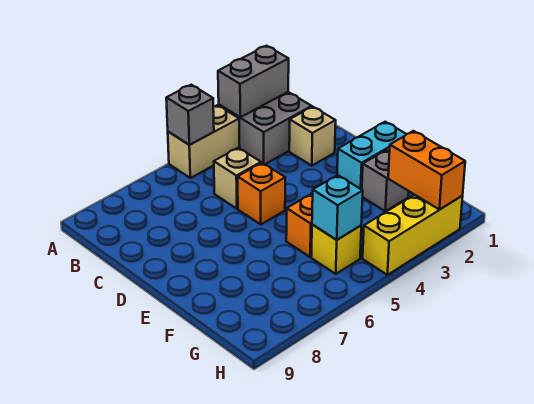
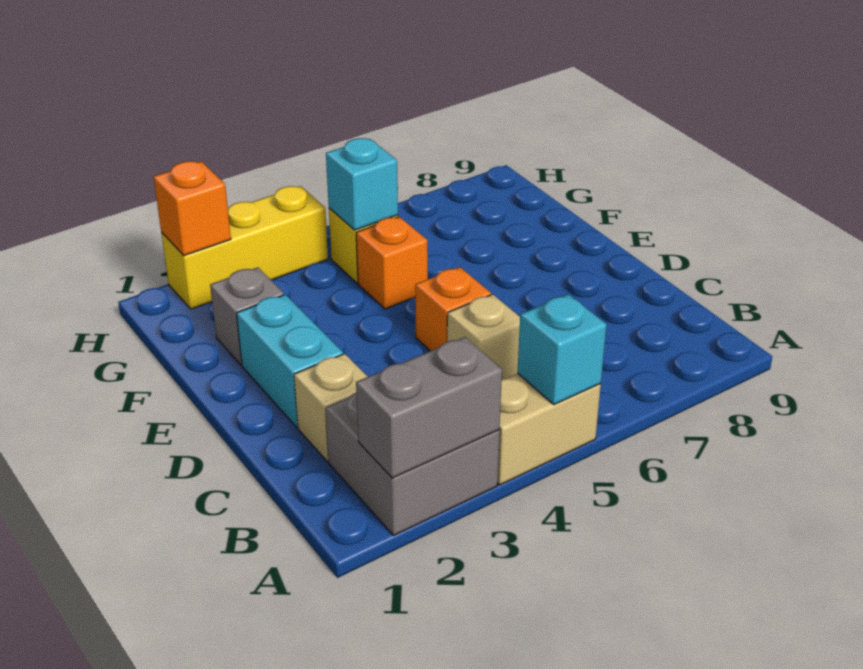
grey 1x1 brick [166,85,214,145] -> cyan 1x1 brick [517,294,607,405]
cyan 1x2 brick [337,122,406,190] -> cyan 1x2 brick turned to [237,295,343,427]
orange 1x2 brick [388,131,465,210] -> orange 1x1 brick [154,161,231,256]

